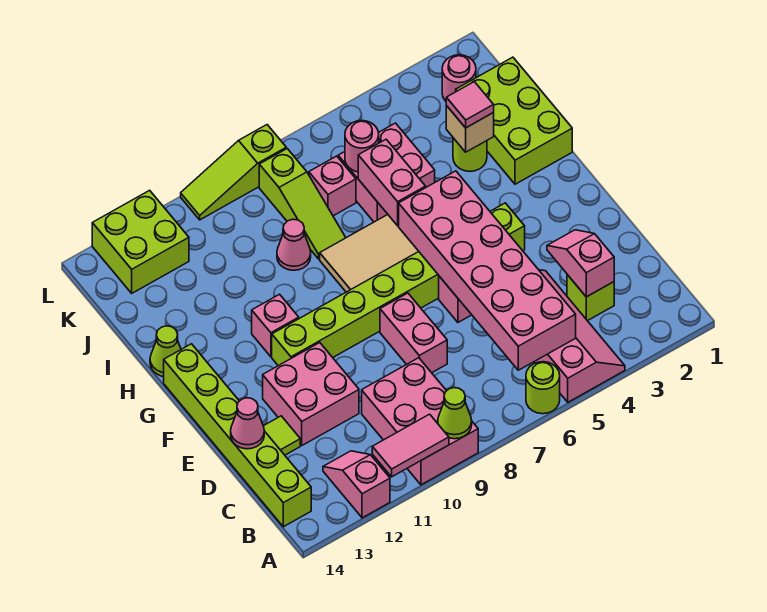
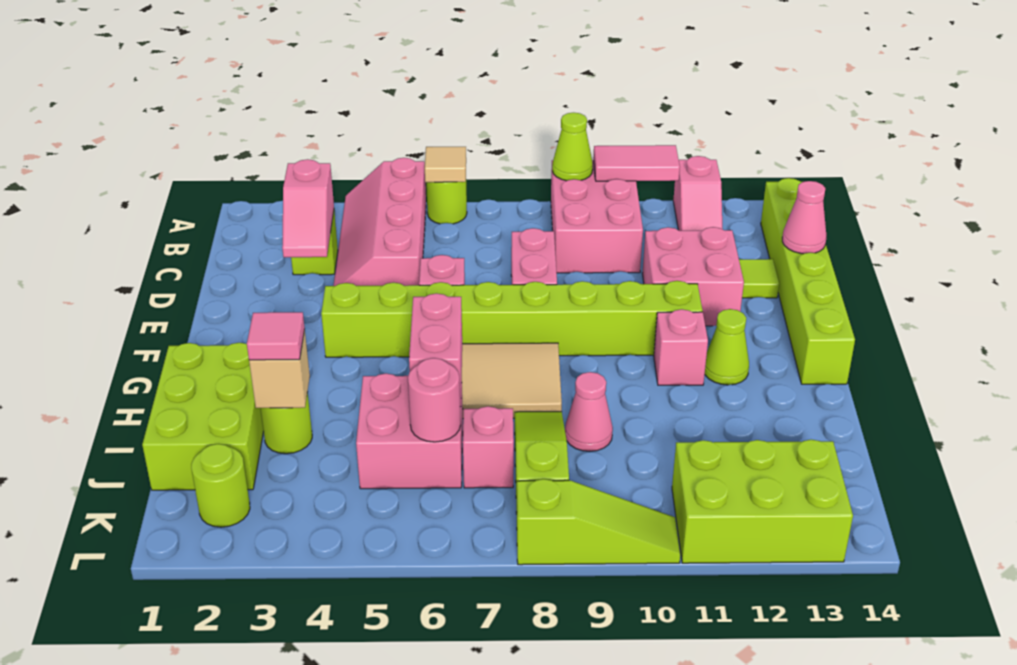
none -> tan 1x1 tile [425,147,466,182]
pink 2x6 brick [399,171,576,370] -> none
lime 1x1 cone [150,326,181,377] -> lime 1x1 cone moved to [705,309,749,385]
pink 1x1 round brick [442,55,476,101] -> lime 1x1 round brick [191,444,250,527]
lime 2x2 brick [92,190,189,293] -> lime 2x3 brick [672,440,853,563]

